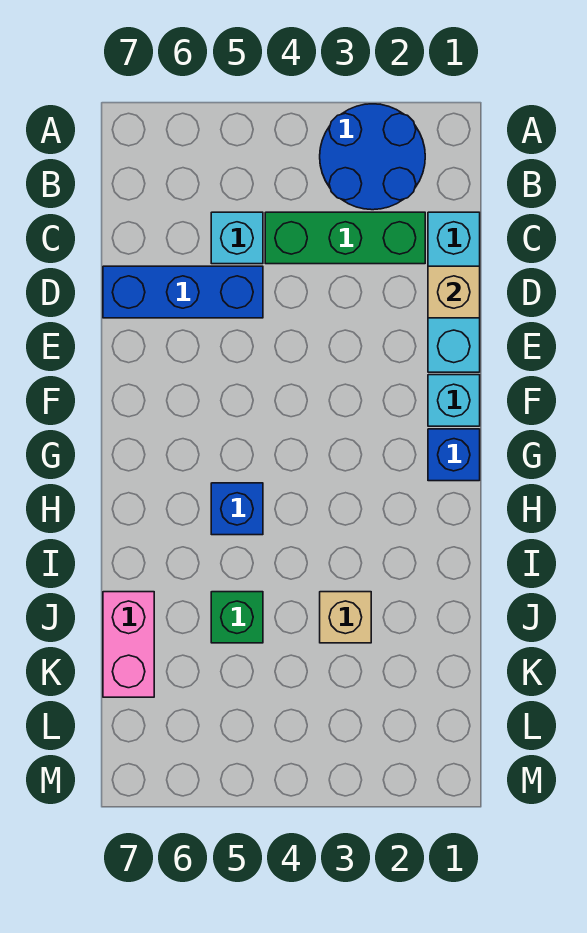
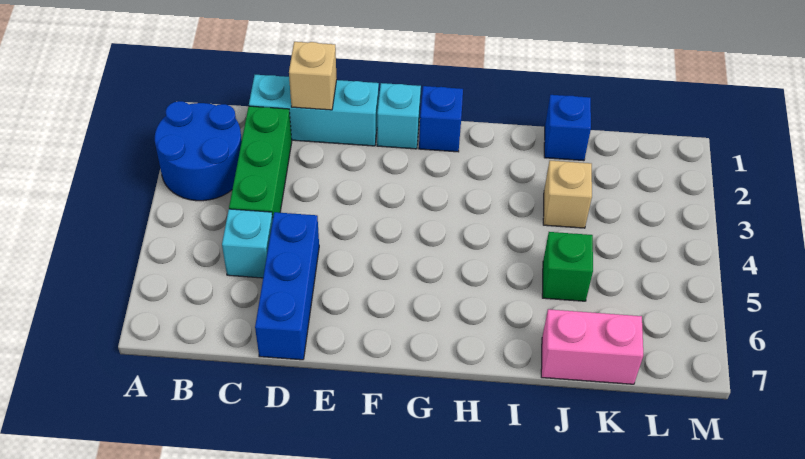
blue 1x1 brick [211,483,263,535] -> blue 1x1 brick moved to [544,95,591,161]

